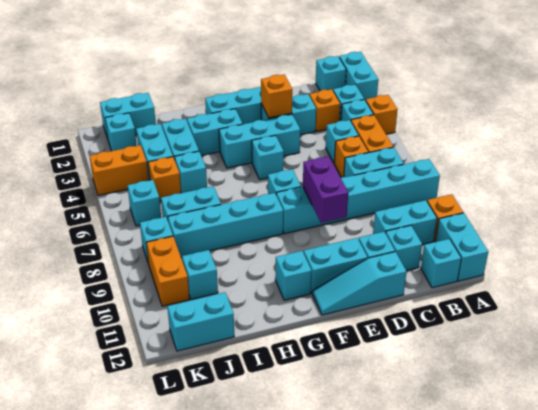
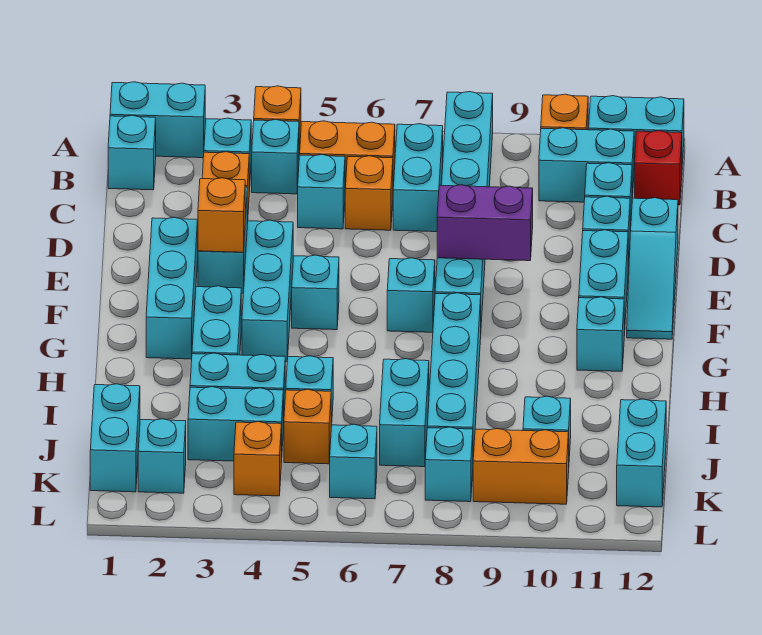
cyan 1x2 brick [373,200,437,244] -> cyan 1x2 brick turned to [539,128,634,202]
cyan 1x1 brick [421,239,461,288] -> red 1x1 brick [635,131,682,205]
orange 1x2 brick [90,145,149,196] -> orange 1x1 brick [234,422,281,496]

